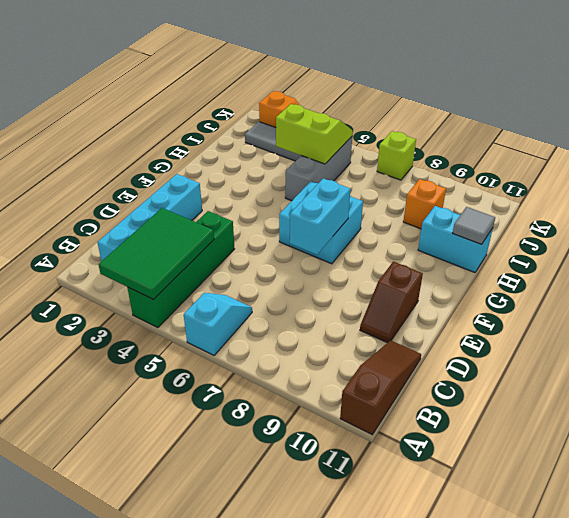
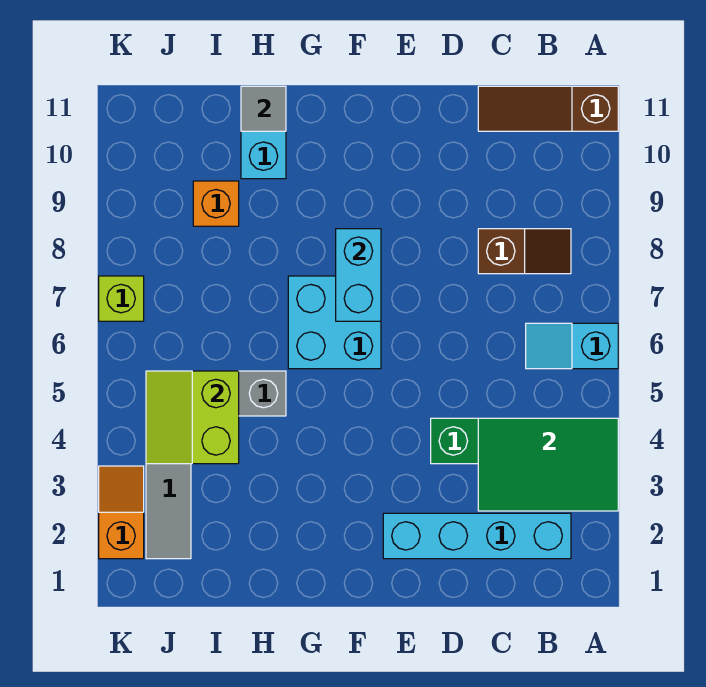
brown 1x2 slope [360,261,423,343] -> brown 1x2 slope moved to [478,229,571,274]
cyan 1x2 brick [290,178,350,255] -> cyan 1x2 brick turned to [336,229,381,321]

